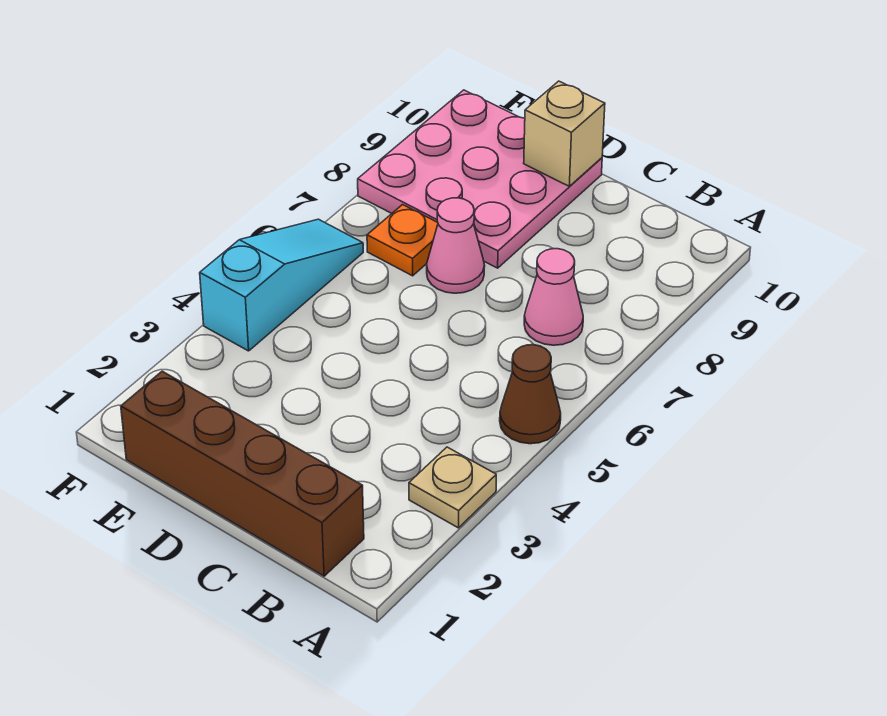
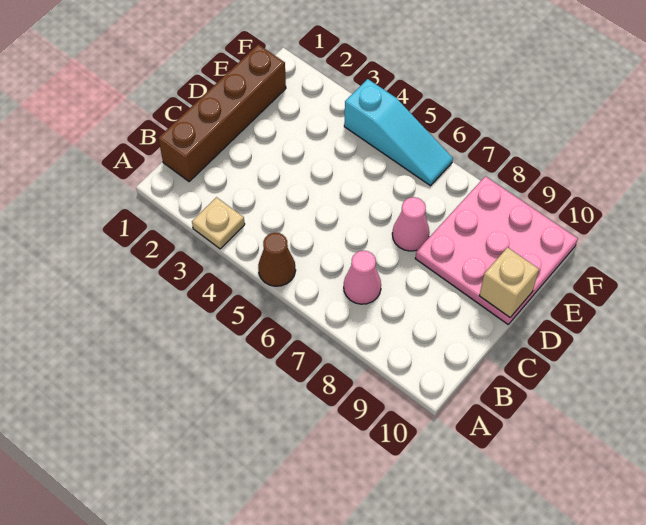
orange 1x1 plate [367,205,438,276] -> none

